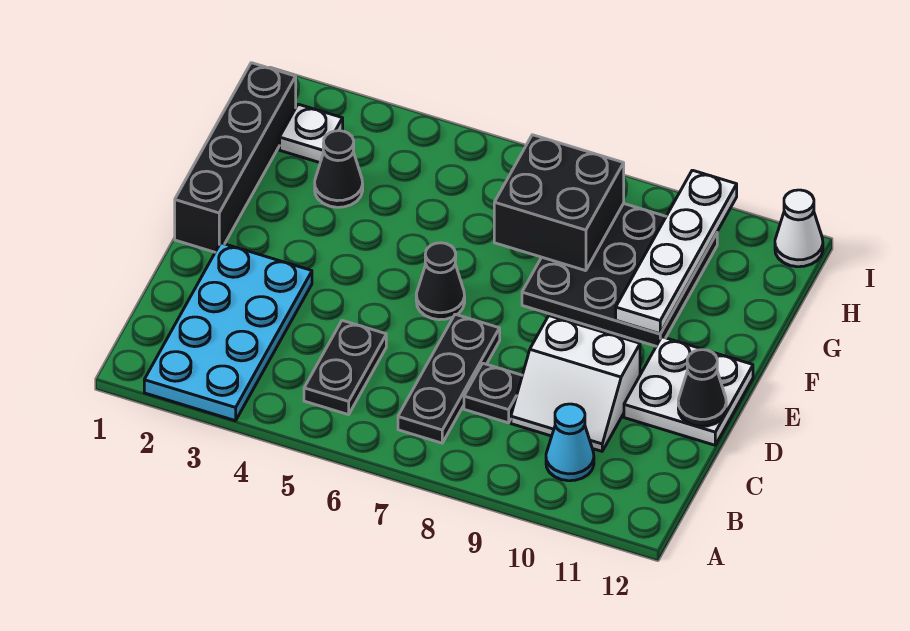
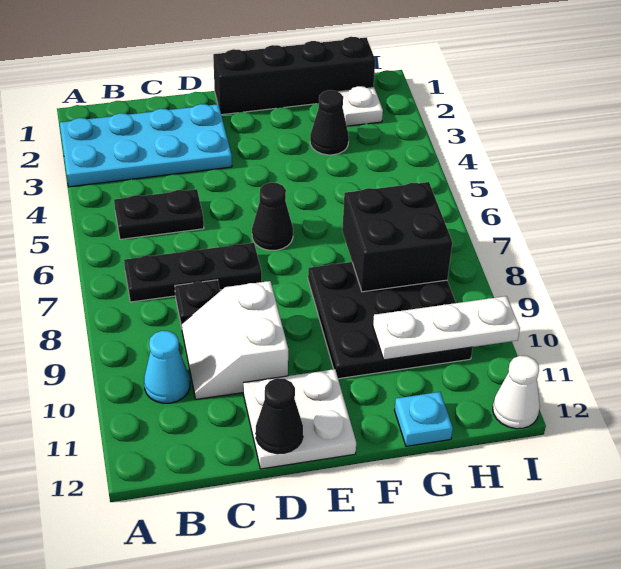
white 1x4 plate [616,170,737,334] -> white 1x3 plate [373,296,520,360]
none -> cyan 1x1 plate [394,392,453,446]

